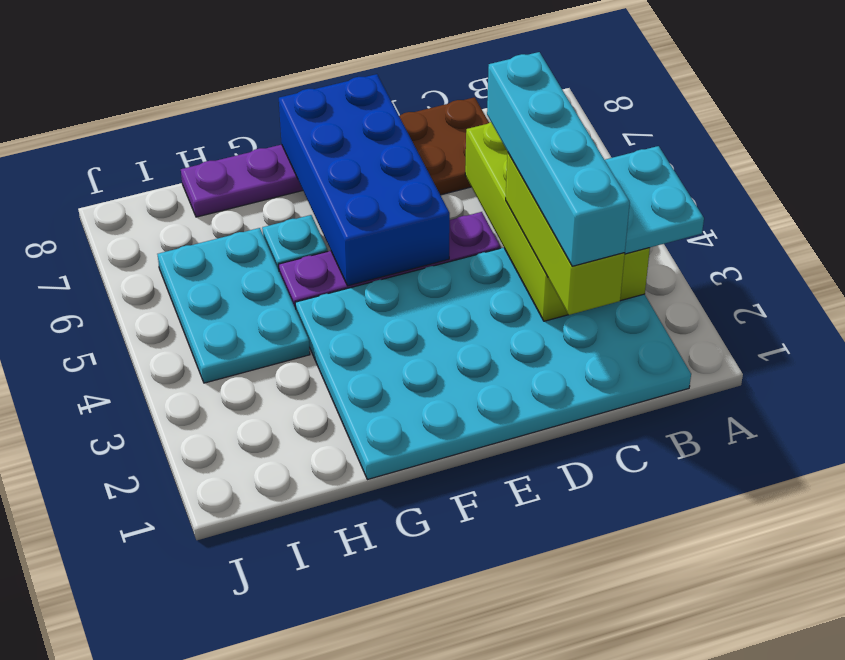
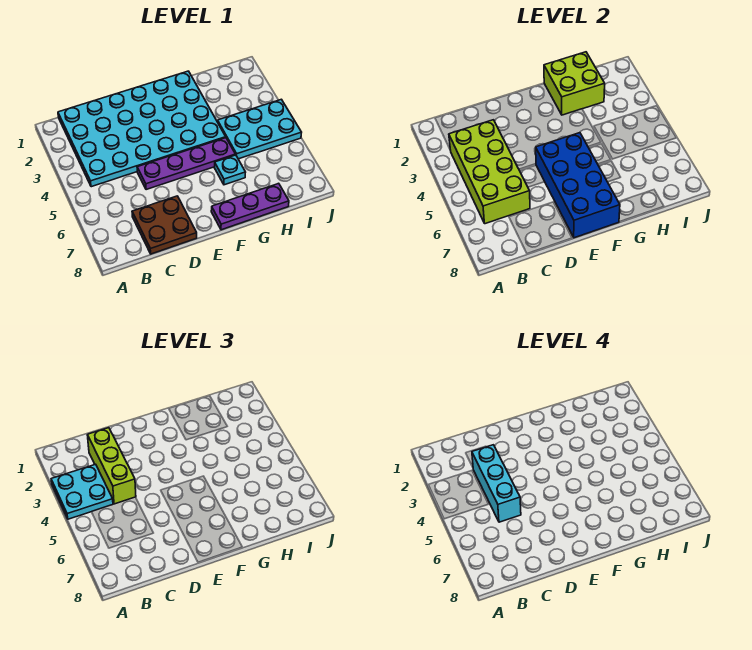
cyan 1x4 brick [487,52,630,266] -> cyan 1x3 brick [472,445,521,522]
none -> lime 2x2 brick [544,52,605,115]
cyan 2x3 plate [158,228,310,383] -> cyan 2x3 plate turned to [217,99,302,159]

